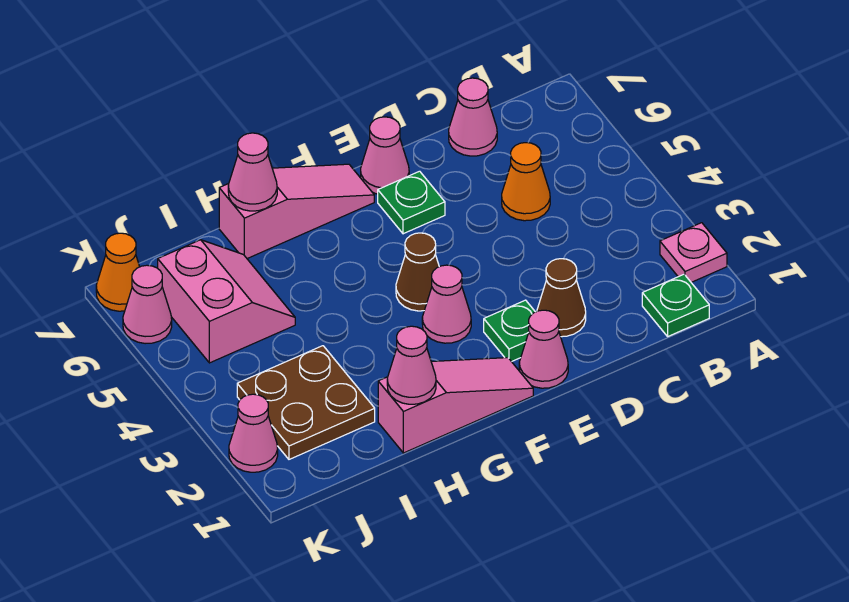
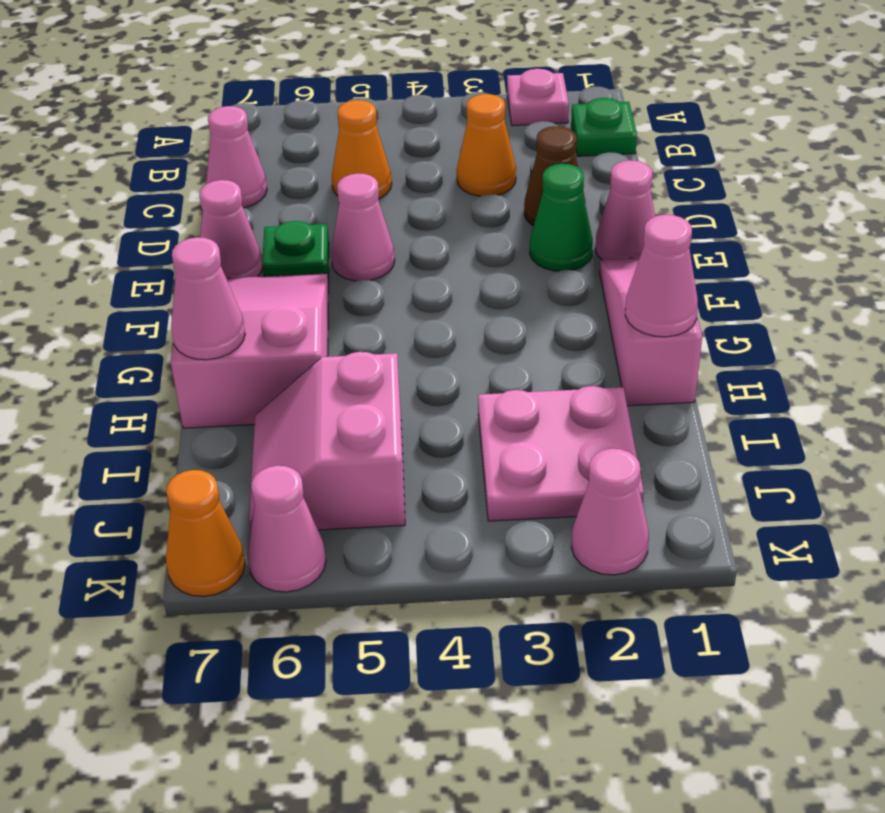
none -> orange 1x1 cone [457,94,516,196]
green 1x1 plate [484,300,535,362] -> green 1x1 cone [530,164,593,271]
pink 1x1 cone [422,265,471,343] -> pink 1x1 cone moved to [331,173,395,281]
brown 1x1 cone [396,233,439,311] -> none
pink 1x3 slope [219,164,374,259] -> pink 2x3 slope [171,273,329,428]
brown 2x2 plate [237,346,375,459] -> pink 2x2 plate [478,386,644,521]
pink 2x2 slope [158,240,295,363] -> pink 2x2 slope turned to [249,352,405,531]

